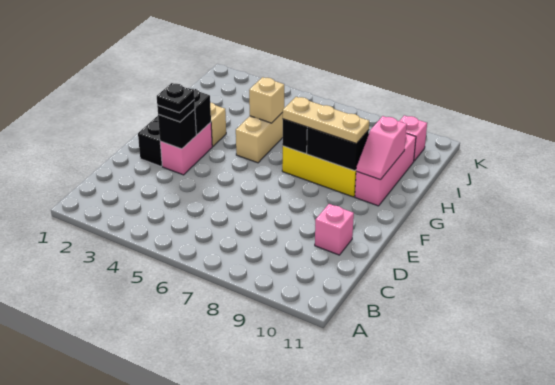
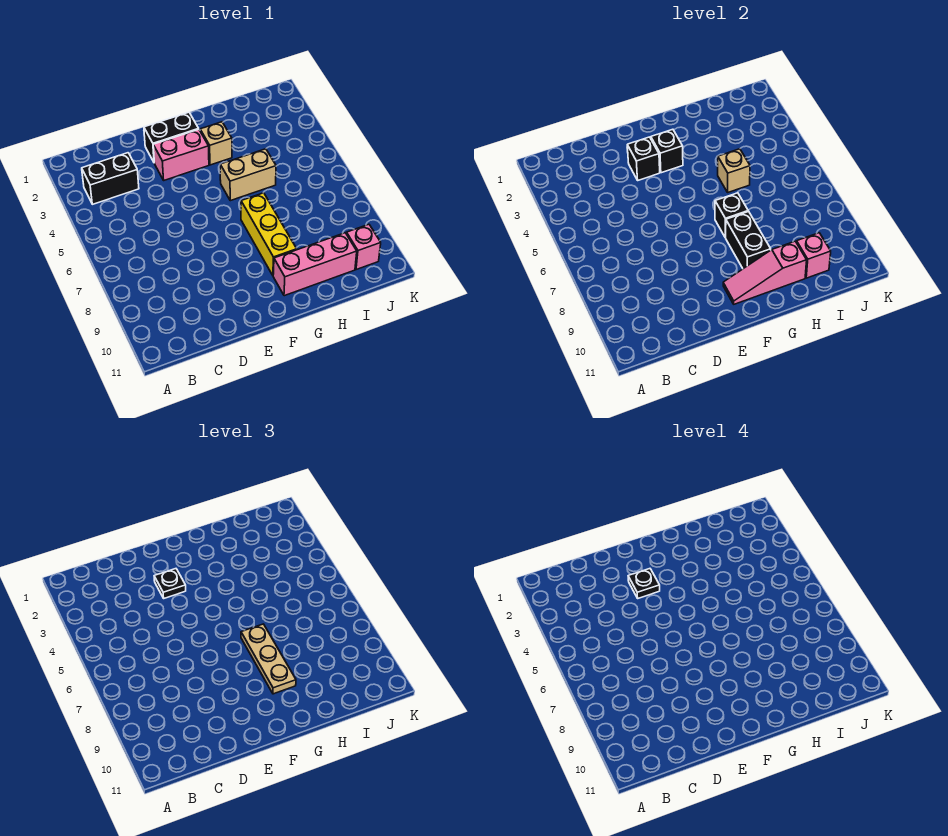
none -> black 1x2 brick [82,153,139,204]
pink 1x1 brick [315,204,354,255] -> pink 1x1 brick moved to [796,233,831,278]
pink 1x2 slope [356,116,407,180] -> pink 1x3 slope [723,241,807,304]

